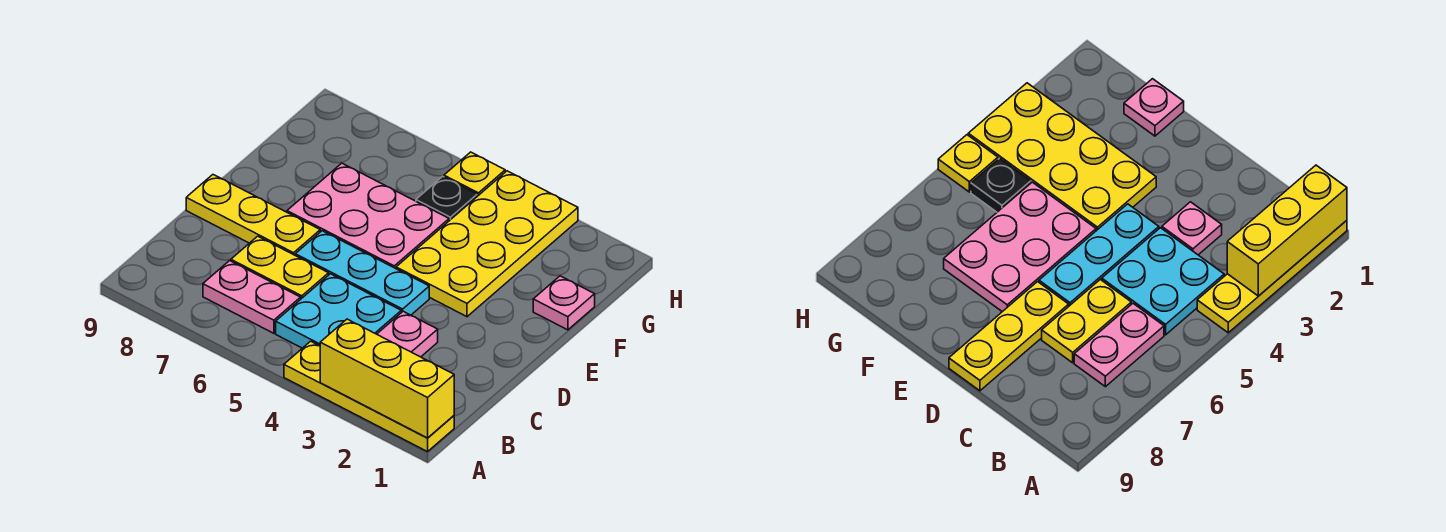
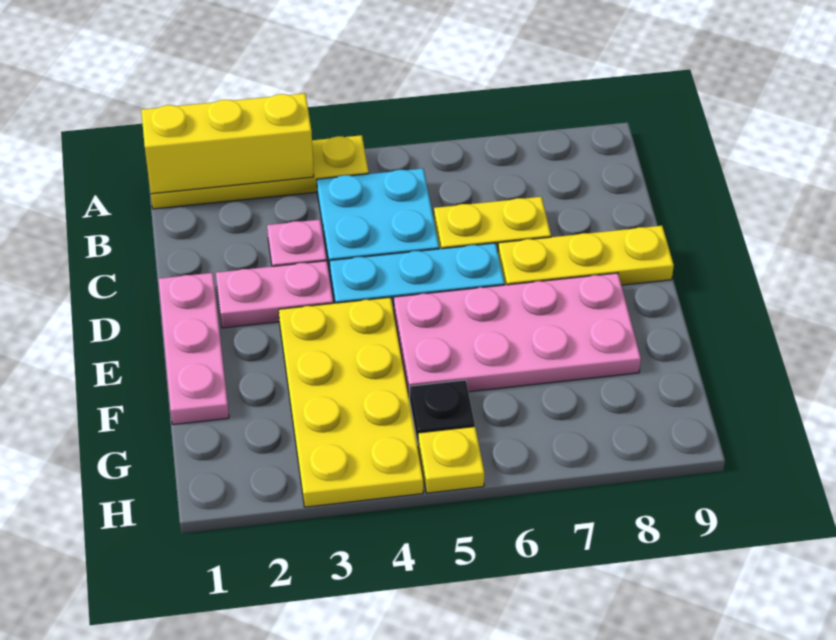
pink 1x2 plate [203,261,301,333] -> pink 1x2 plate moved to [216,261,333,328]
pink 2x3 plate [287,163,449,269] -> pink 2x4 plate [394,273,641,398]
pink 1x1 plate [533,276,595,330] -> pink 1x3 plate [158,273,229,425]

